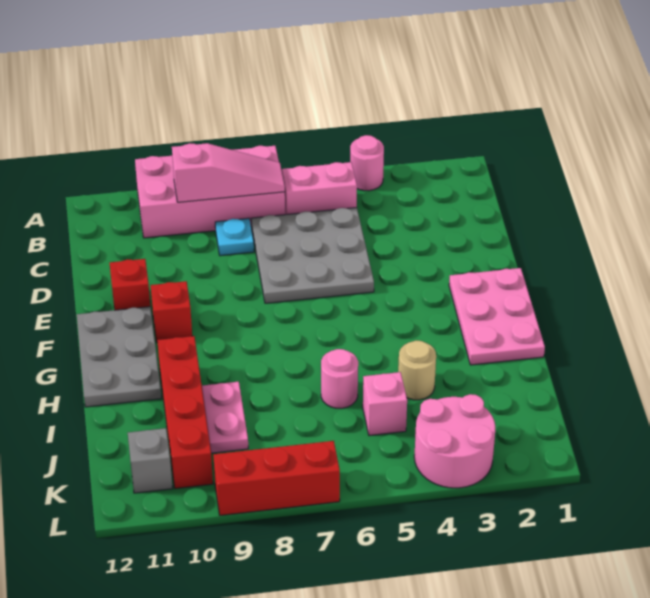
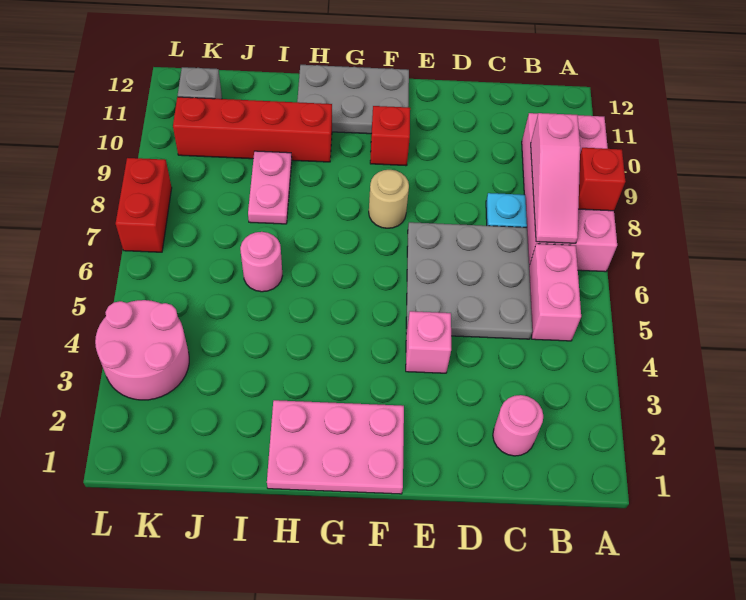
pink 1x1 round brick [350,135,384,191] -> pink 1x1 round brick moved to [493,395,543,456]
red 1x1 brick [110,259,150,310] -> red 1x1 brick moved to [578,148,625,211]
tan 1x1 round brick [398,341,436,400] -> tan 1x1 round brick moved to [369,170,409,228]
pink 1x2 plate [202,382,248,453] -> pink 1x2 plate turned to [248,151,292,224]
pink 1x1 brick [363,372,407,436] -> pink 1x1 brick moved to [406,311,451,373]
red 1x3 brick [213,441,340,515] -> red 1x2 brick [116,158,172,252]

